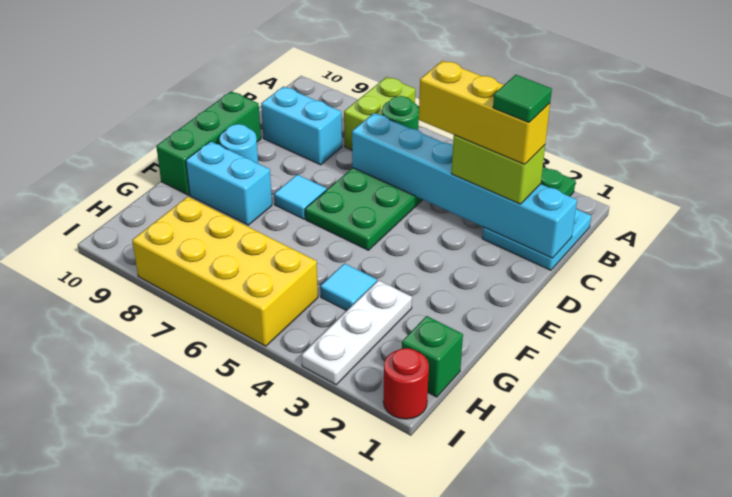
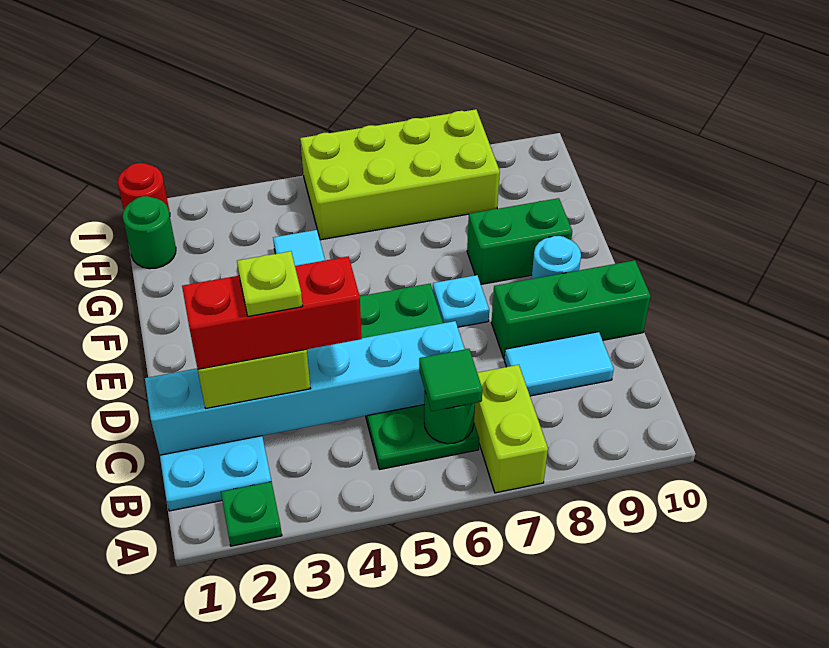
yellow 1x3 brick [419,61,550,164] -> red 1x3 brick [182,256,362,369]
green 1x1 tile [493,75,552,122] -> green 1x1 tile moved to [419,349,483,411]
none -> lime 1x1 plate [237,251,303,316]
cyan 1x2 brick [261,86,342,165] -> cyan 1x2 tile [504,332,614,396]
green 1x3 brick [156,91,261,195] -> green 1x3 brick turned to [491,260,651,359]
cyan 1x1 tile [274,175,327,219] -> cyan 1x1 plate [433,275,489,327]
cyan 1x2 brick [186,141,272,225] -> green 1x2 brick [467,198,572,284]
white 1x3 plate [302,280,412,385] -> none
green 1x1 brick [402,316,463,397] -> green 1x1 round brick [123,196,176,269]
yellow 2x4 brick [132,197,318,346] -> lime 2x4 brick [300,109,500,240]

